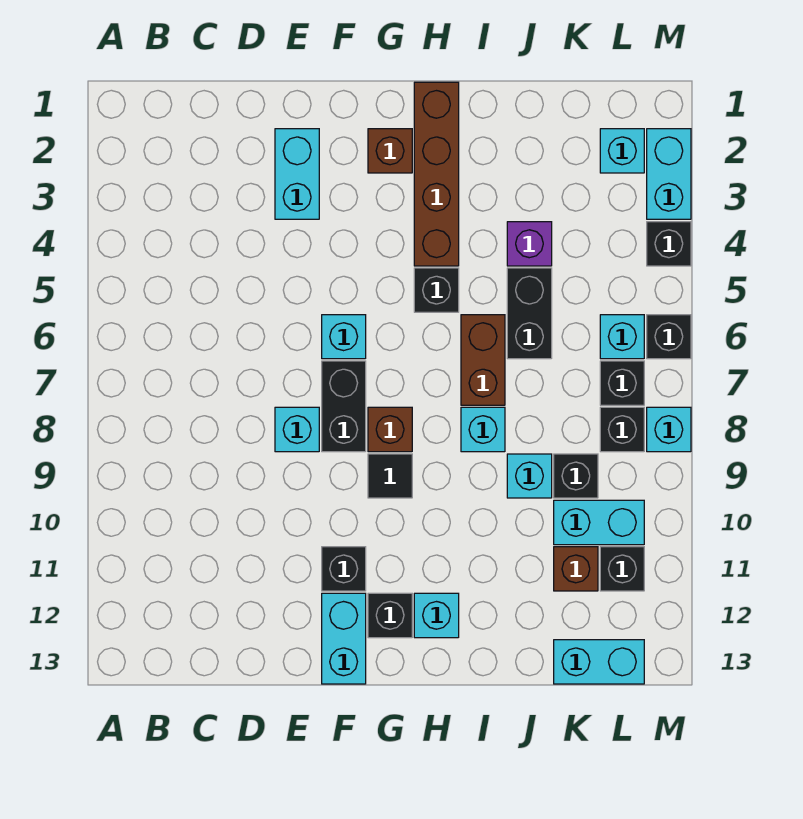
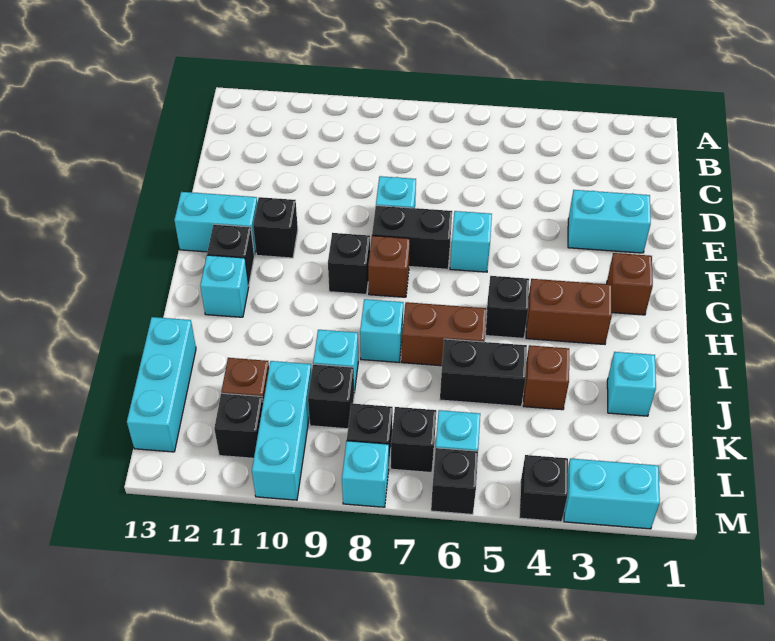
black 1x1 tile [368,454,412,498] -> black 1x1 brick [328,233,370,294]
brown 1x4 brick [414,82,459,266] -> brown 1x2 brick [526,279,612,344]
purple 1x1 brick [507,222,552,266] -> brown 1x1 brick [523,345,569,410]
cyan 1x2 brick [554,500,644,545] -> cyan 1x3 brick [252,361,312,500]
cyan 1x2 brick [554,640,644,684] -> cyan 1x3 brick [127,317,196,452]
cyan 1x1 brick [600,129,644,173] -> cyan 1x1 brick moved to [607,352,656,416]

